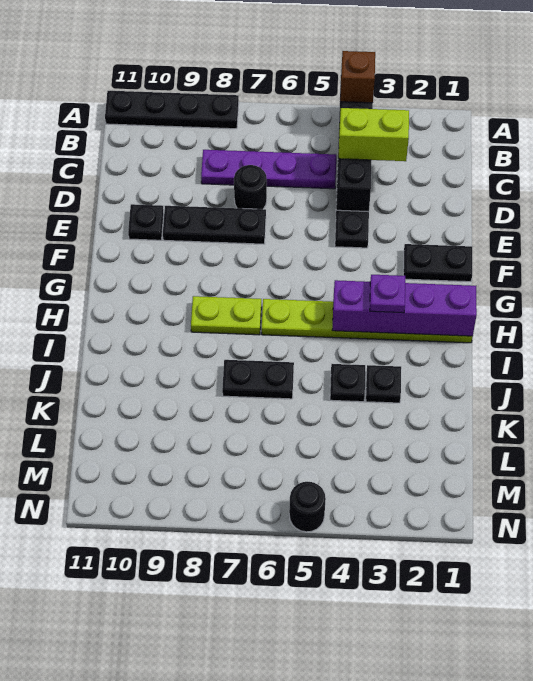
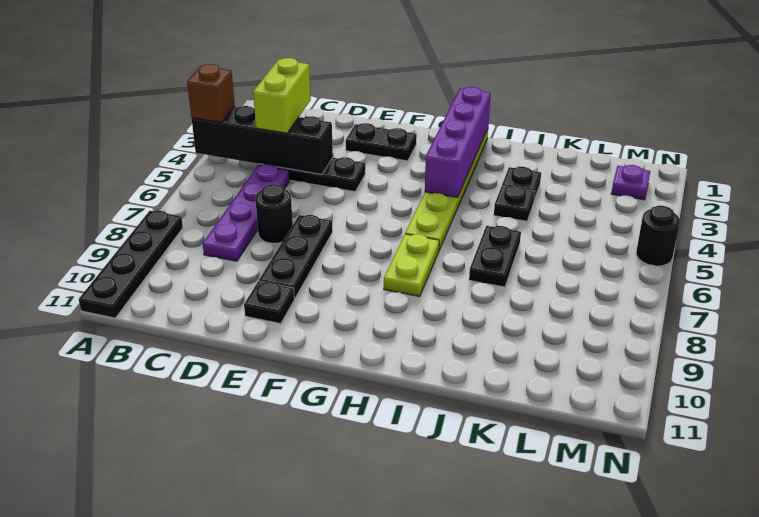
black 1x2 plate [403,244,472,282] -> black 1x2 plate turned to [346,123,417,161]
purple 1x1 plate [370,275,405,313] -> purple 1x1 plate moved to [611,165,650,200]

